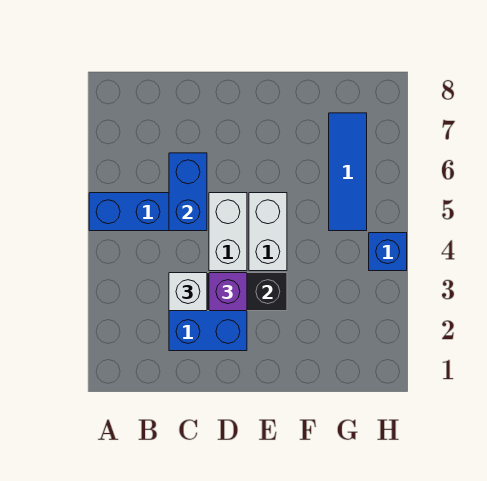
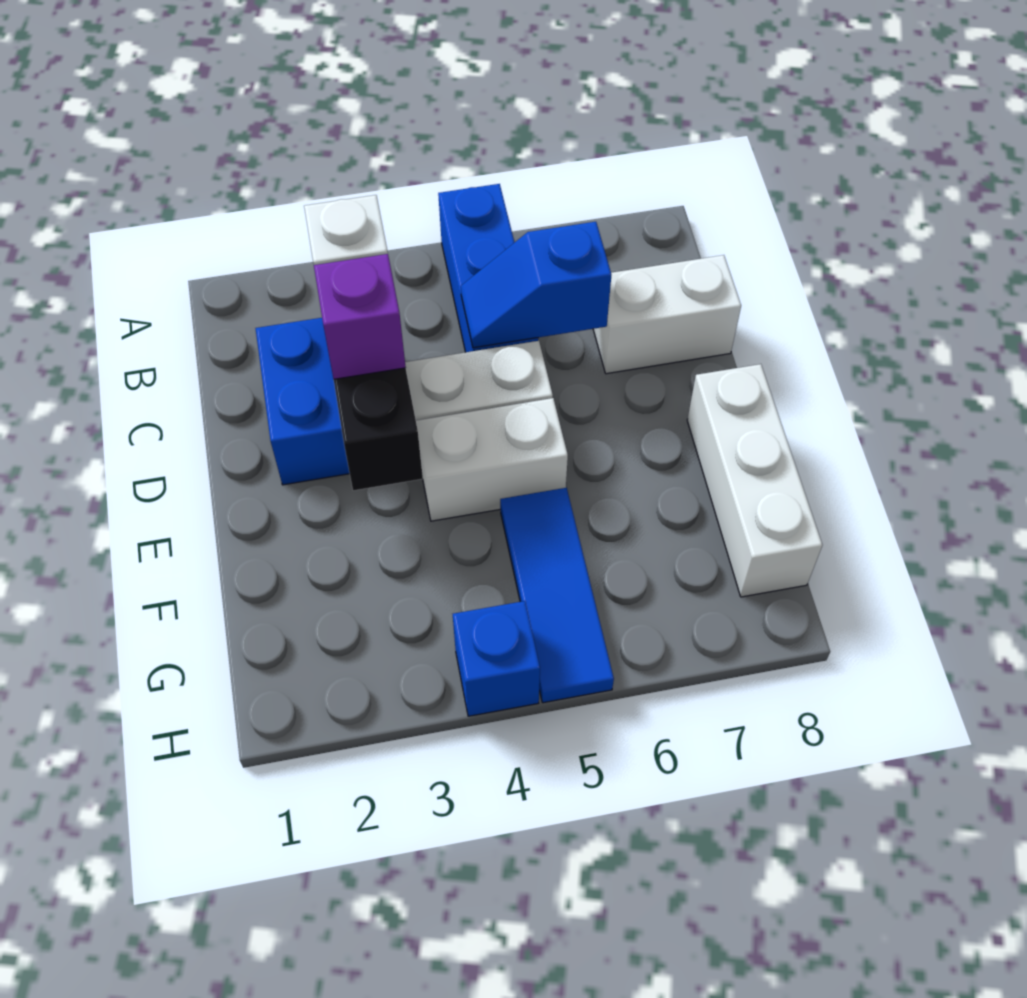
blue 1x2 brick [169,153,207,231] -> blue 1x2 slope [461,222,611,348]
none -> white 1x2 brick [593,255,741,374]
none -> white 1x3 brick [687,364,822,597]
blue 1x3 tile [329,113,367,231] -> blue 1x3 tile turned to [500,488,614,703]

